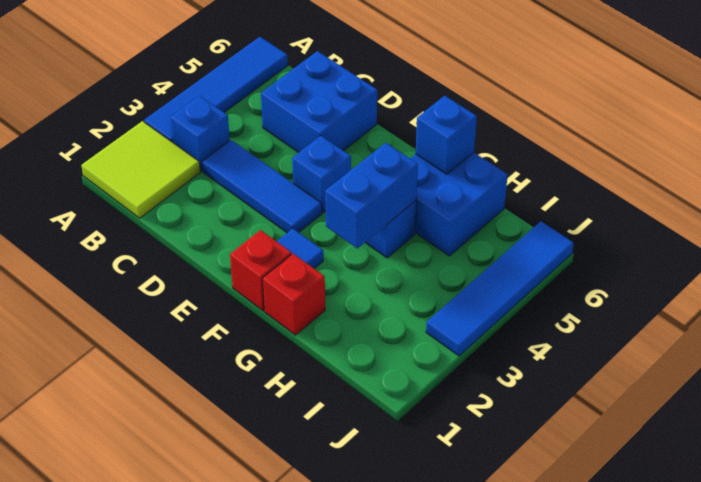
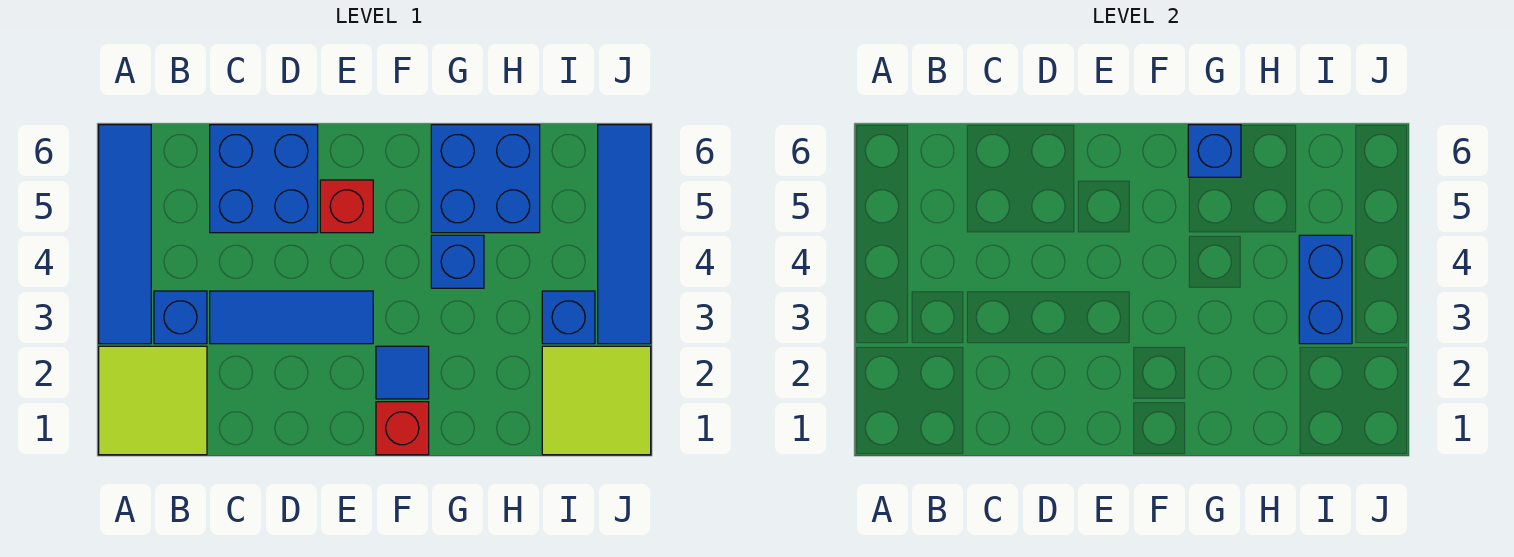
blue 1x1 brick [292,136,351,213] -> blue 1x1 brick moved to [542,291,595,344]
red 1x1 brick [263,254,325,335] -> red 1x1 brick moved to [320,180,373,233]
blue 1x2 brick [325,143,418,249] -> blue 1x2 brick moved to [1299,235,1352,344]
none -> lime 2x2 tile [542,346,651,455]

